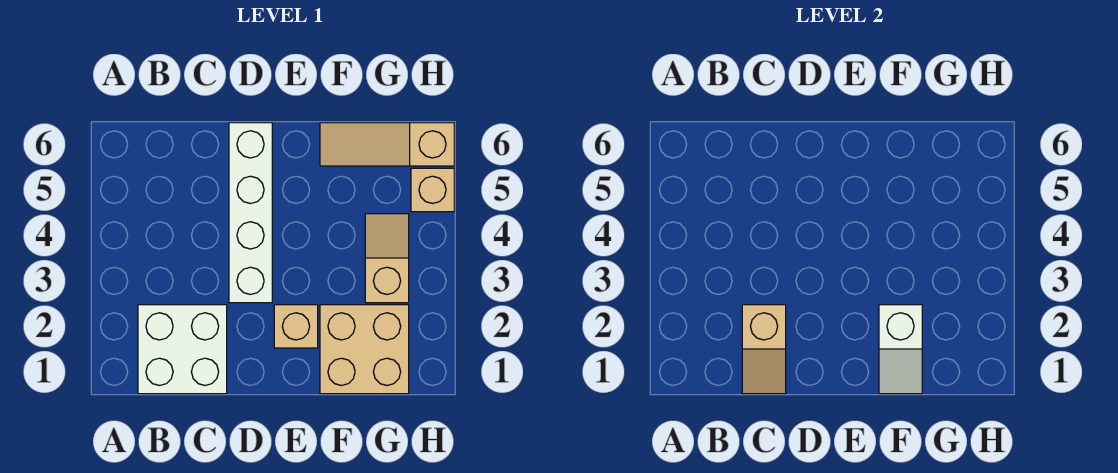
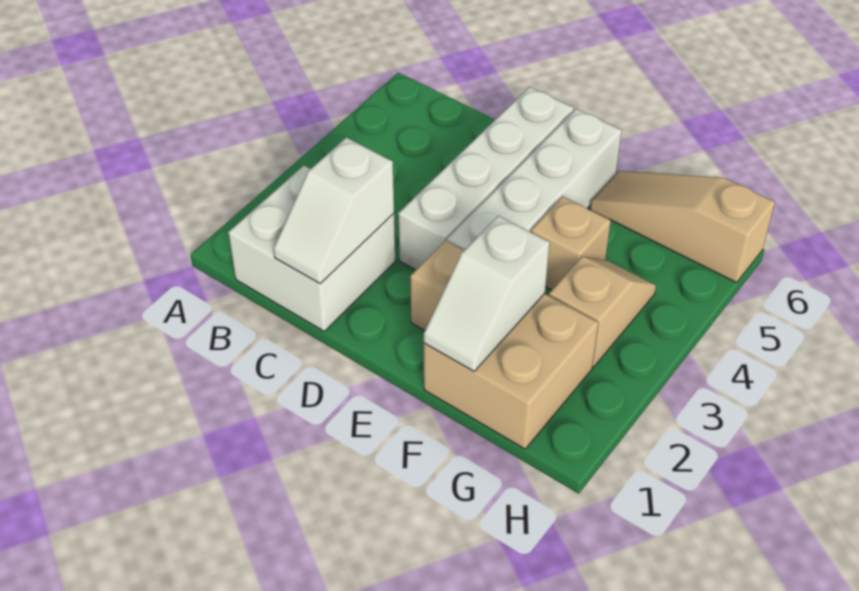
tan 1x2 slope [742,305,786,394] -> white 1x2 slope [274,137,394,283]
none -> white 1x4 brick [447,109,622,250]
tan 1x1 brick [411,168,454,212] -> tan 1x1 brick moved to [531,196,611,290]

